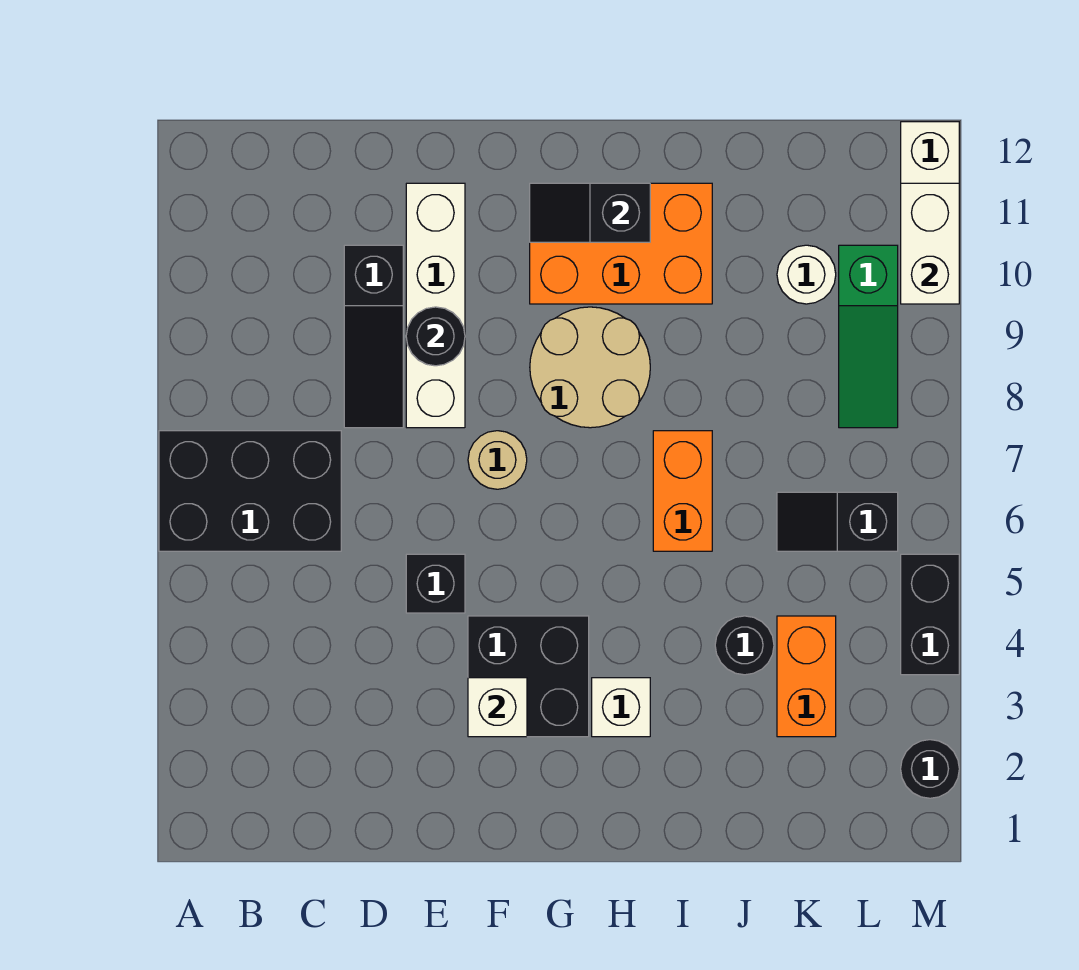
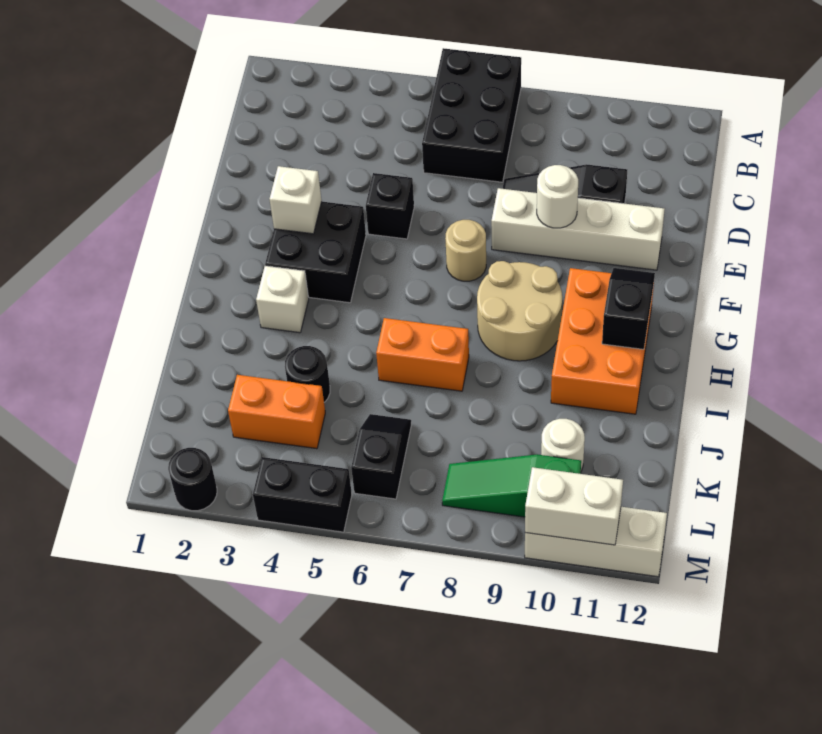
black 1x1 round brick [406,307,465,366] -> white 1x1 round brick [537,165,578,228]

